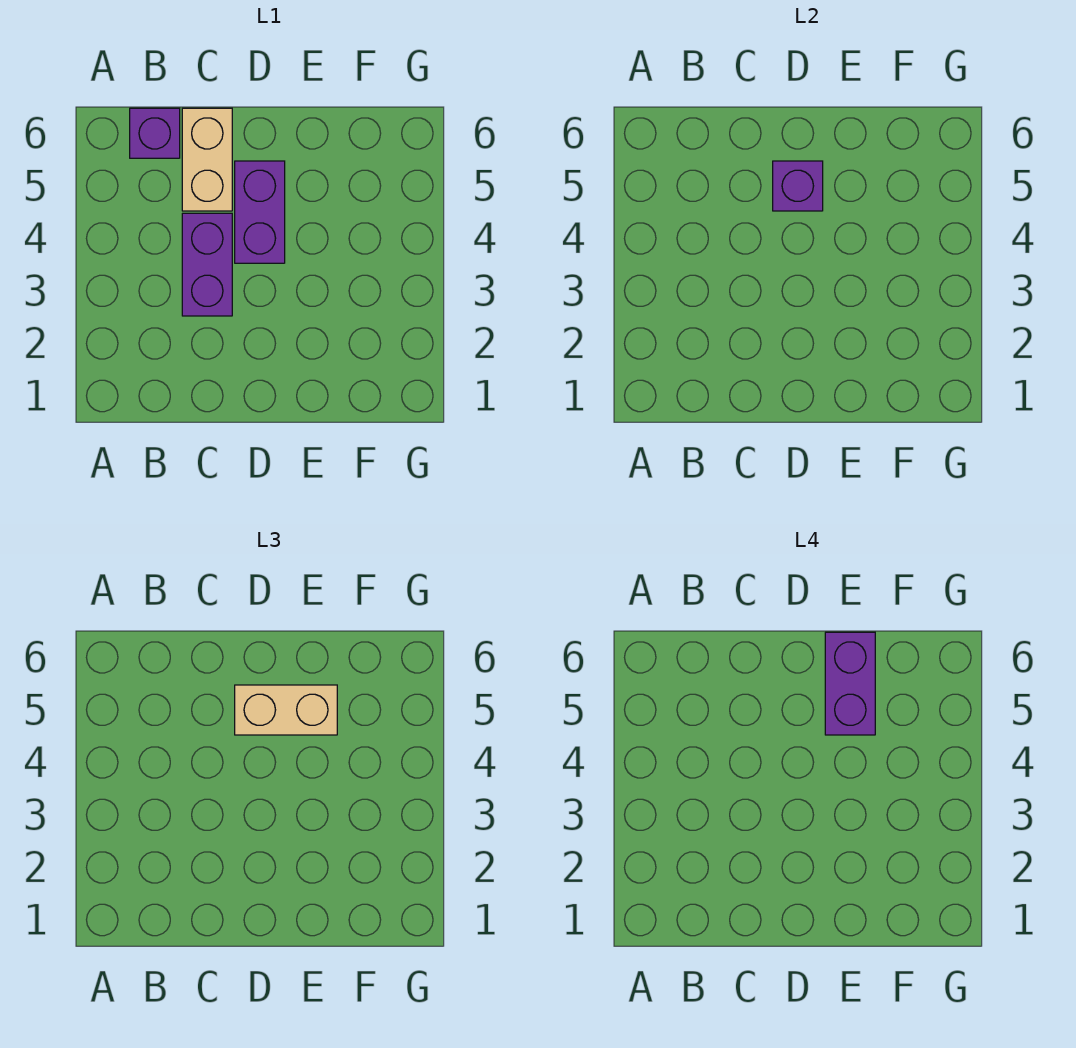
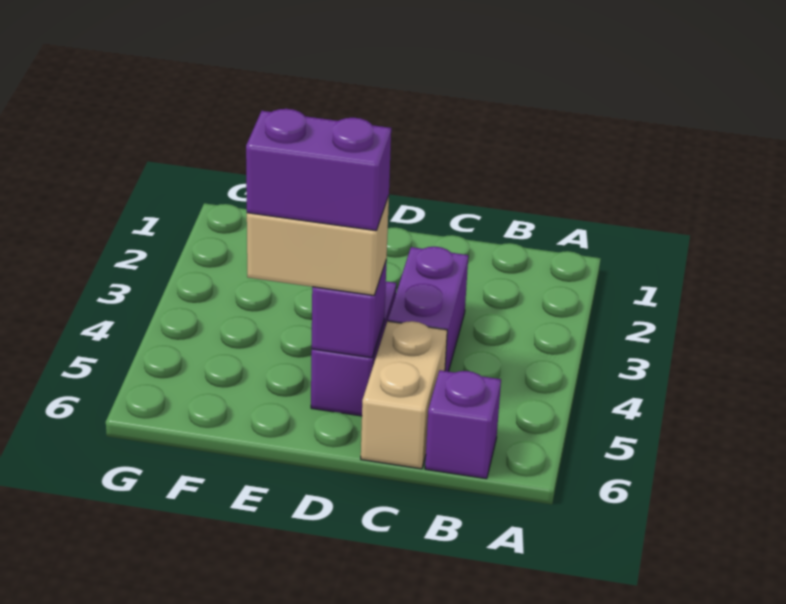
purple 1x2 brick [825,632,875,735] -> purple 1x2 brick turned to [246,109,391,231]

